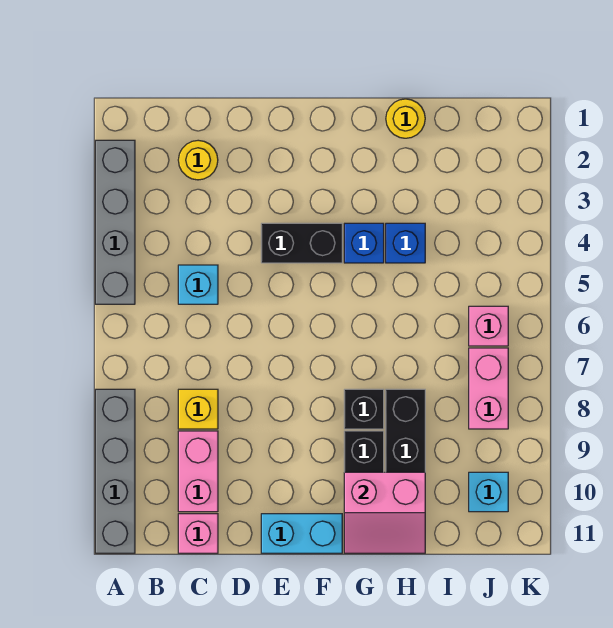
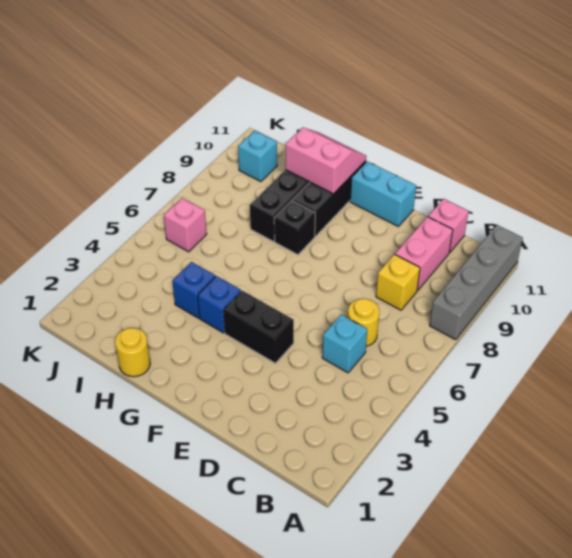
grey 1x4 brick [95,140,135,304] -> none
yellow 1x1 round brick [178,140,218,180] -> yellow 1x1 round brick moved to [348,299,379,346]
pink 1x2 brick [469,348,508,429] -> none

